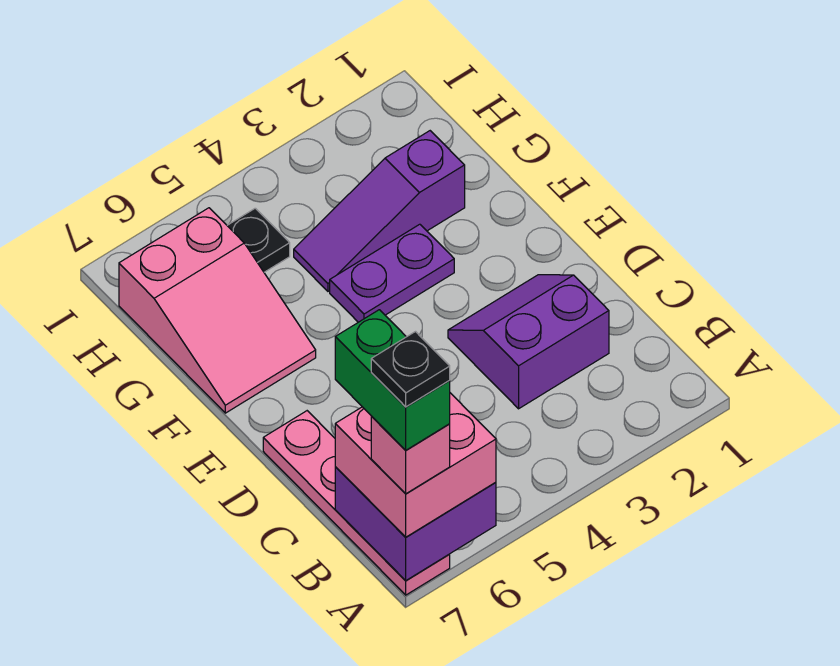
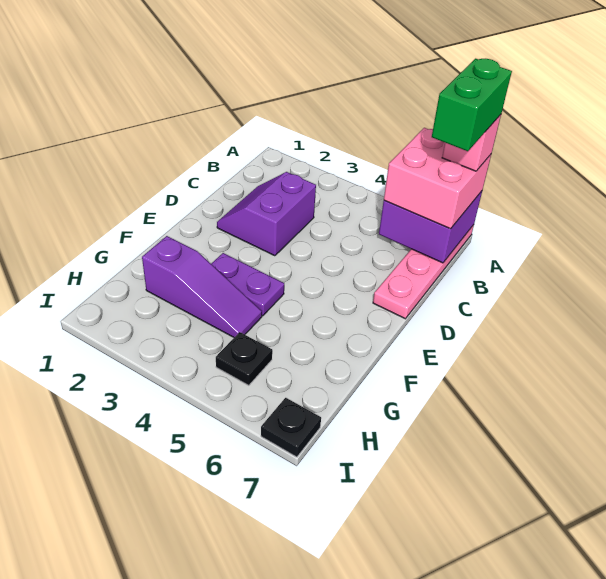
black 1x1 plate [371,332,450,407] -> black 1x1 plate moved to [261,398,321,457]
purple 2x2 slope [448,275,609,409] -> purple 2x2 slope turned to [217,172,316,256]
pink 2x3 slope [119,208,316,413] -> none

